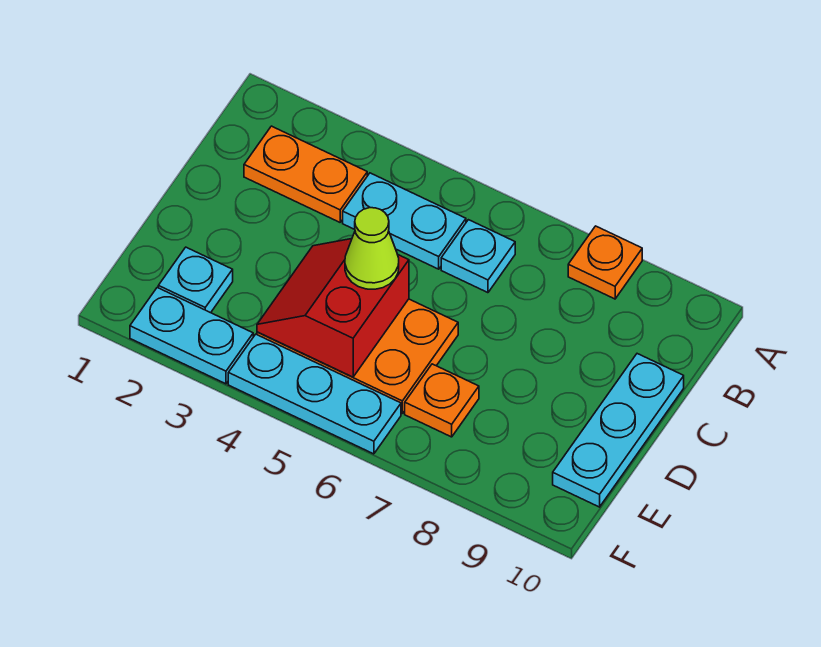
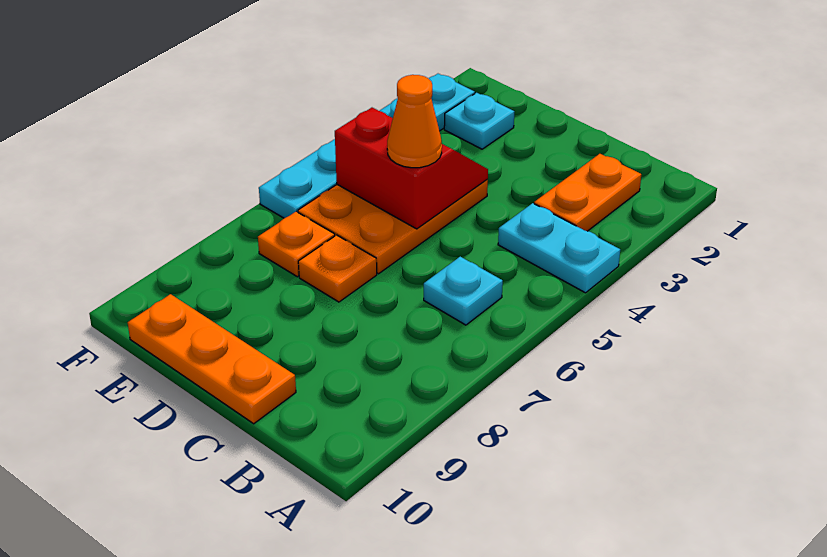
orange 1x1 plate [568,226,642,299] -> orange 1x1 plate moved to [298,235,377,302]
cyan 1x2 plate [343,173,466,269] -> cyan 1x2 plate turned to [498,203,620,293]
cyan 1x3 plate [553,354,684,507] -> orange 1x3 plate [128,294,296,424]
lime 1x1 cone [345,208,399,289] -> orange 1x1 cone [387,75,442,168]

